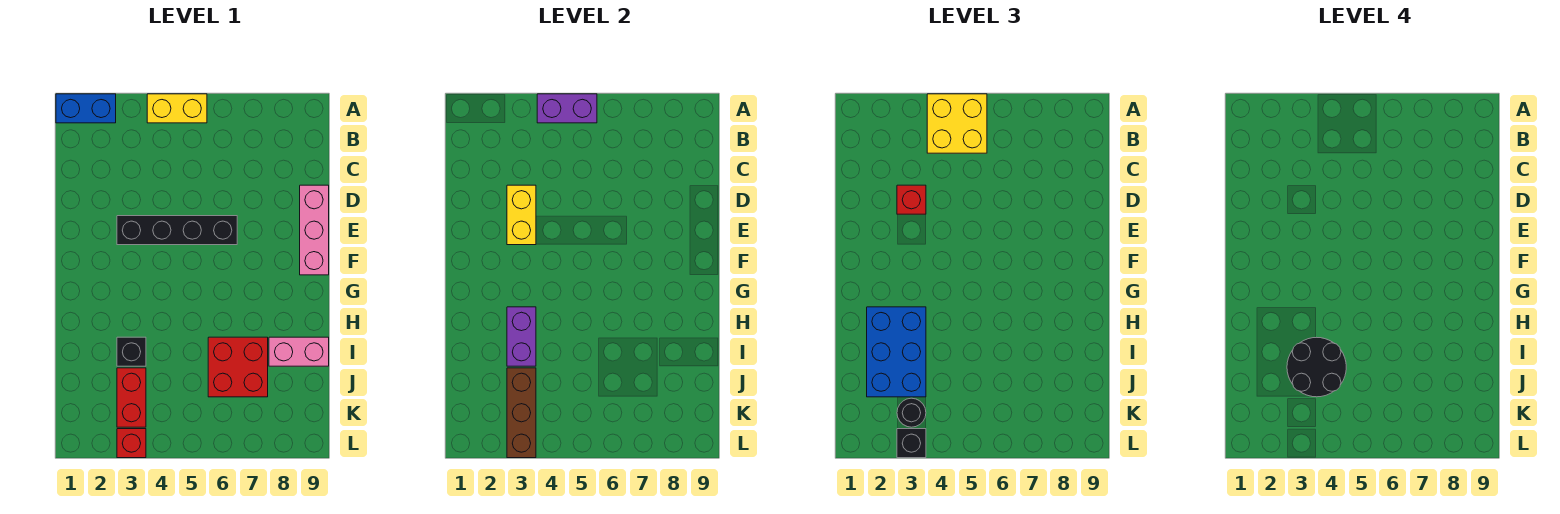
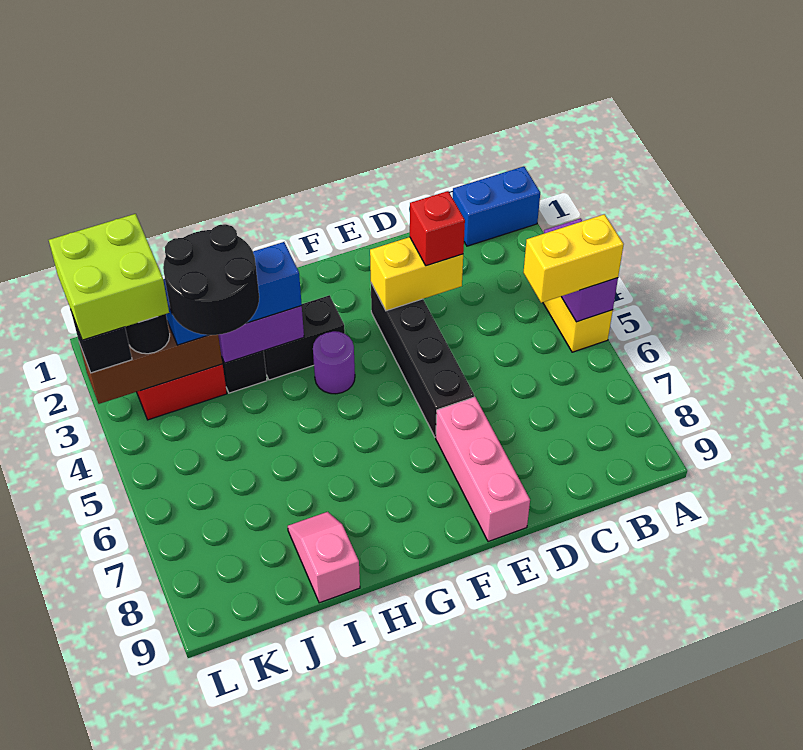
blue 1x2 brick [56,94,116,123] -> blue 1x2 brick turned to [453,166,540,246]
yellow 2x2 brick [927,94,987,153] -> yellow 1x2 brick [523,214,624,303]
pink 1x3 brick [300,185,329,275] -> pink 1x3 brick turned to [436,397,530,542]
none -> black 1x2 brick [264,295,345,380]
none -> purple 1x1 round brick [313,331,355,394]
blue 2x3 brick [867,307,926,397] -> blue 1x3 brick [163,242,302,345]
red 2x2 brick [208,337,268,397] -> none
pink 1x2 brick [269,337,329,366] -> pink 1x2 slope [288,512,360,603]
none -> lime 2x2 brick [49,214,169,340]
red 1x1 brick [117,429,146,458] -> none

